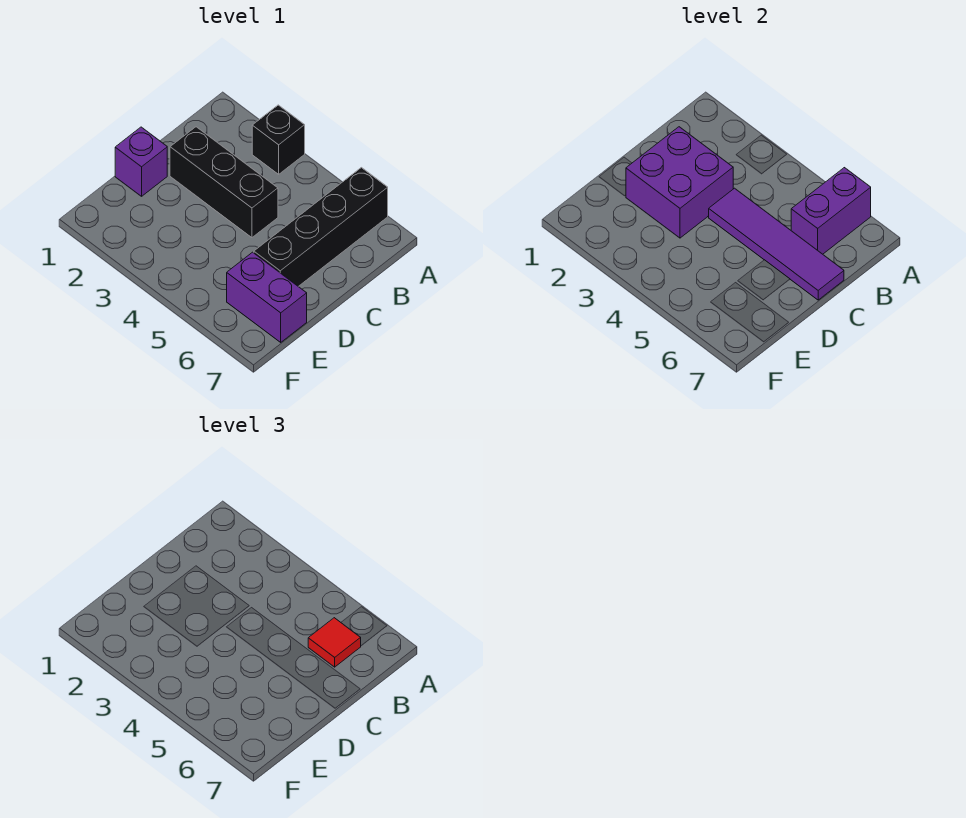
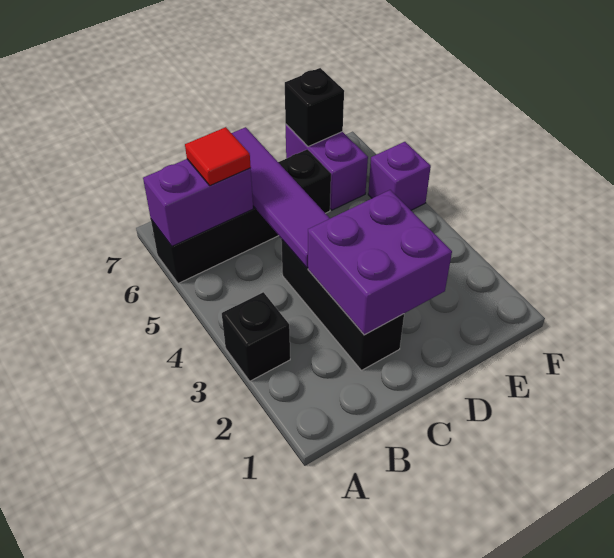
purple 1x1 brick [115,127,167,196] -> purple 1x1 brick moved to [368,142,431,210]
none -> black 1x1 brick [285,68,344,147]

